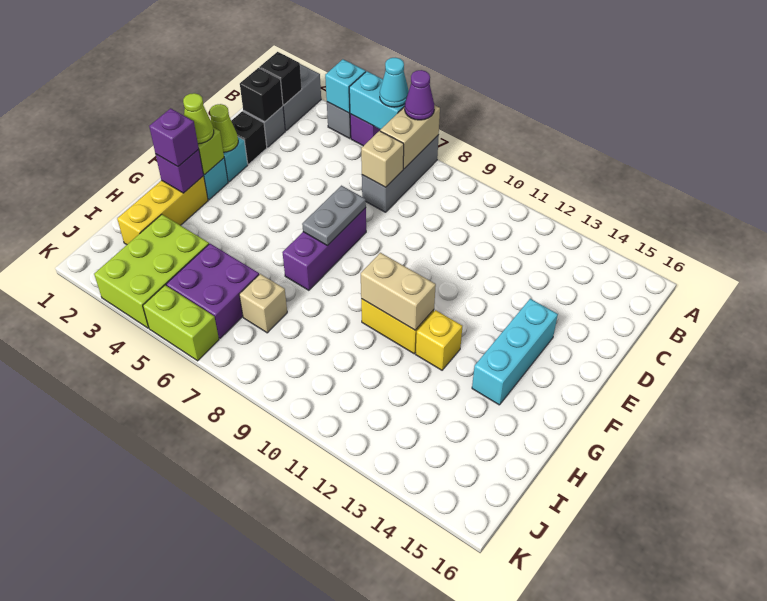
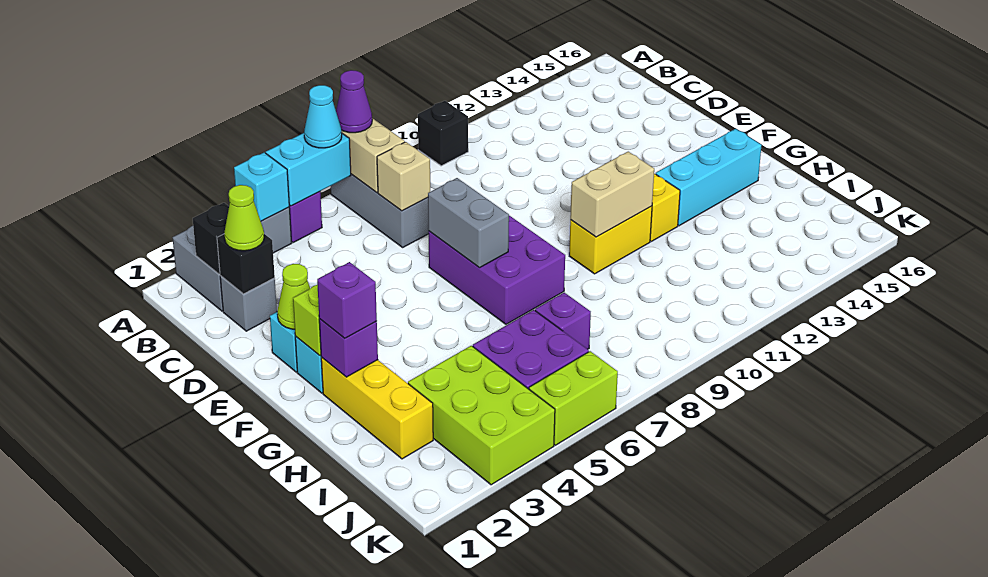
black 1x1 brick [231,111,267,164] -> black 1x1 brick moved to [418,101,468,166]
purple 1x3 brick [282,208,366,290] -> purple 2x3 brick [429,216,565,324]
grey 1x2 plate [302,186,366,246] -> grey 1x2 brick [428,178,509,268]
cyan 1x3 brick [472,299,558,405] -> cyan 1x3 brick turned to [656,129,762,226]
lime 1x1 cone [183,93,214,144] -> lime 1x1 cone moved to [224,185,264,251]
tan 1x1 brick [239,274,287,333] -> purple 1x1 brick [535,293,591,349]

